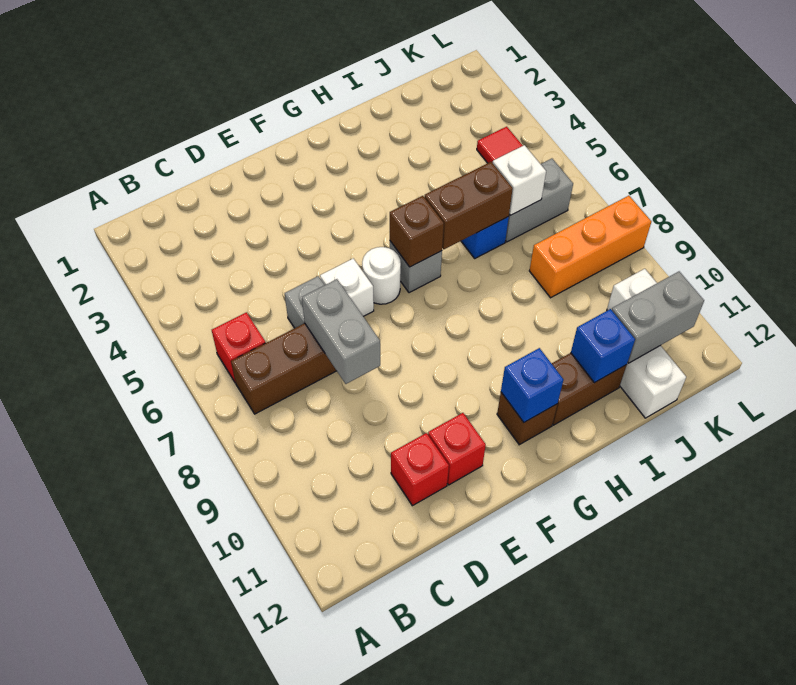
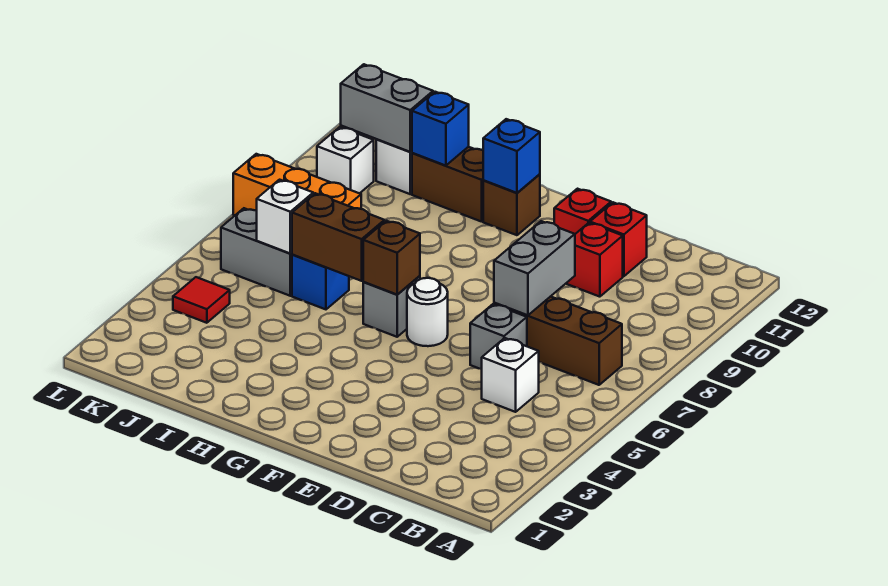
red 1x1 brick [212,312,266,383] -> red 1x1 brick moved to [566,223,623,297]
white 1x1 brick [320,259,374,316] -> white 1x1 brick moved to [482,338,539,412]

